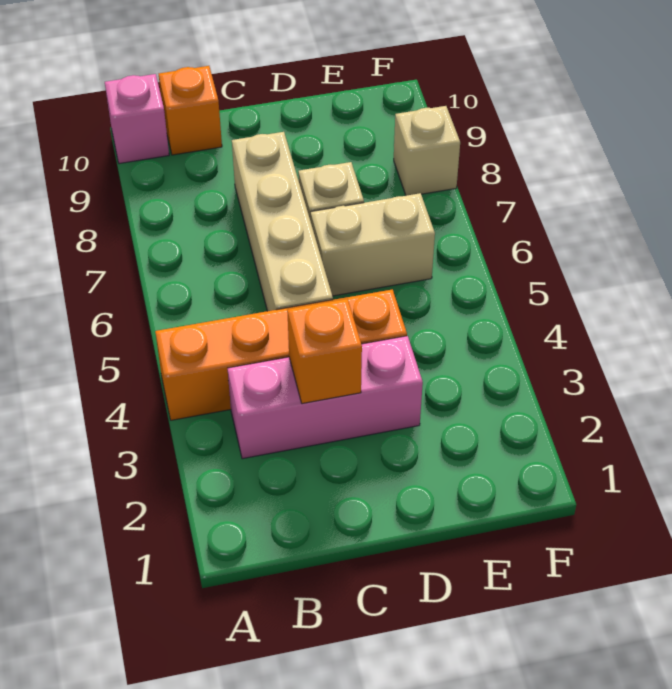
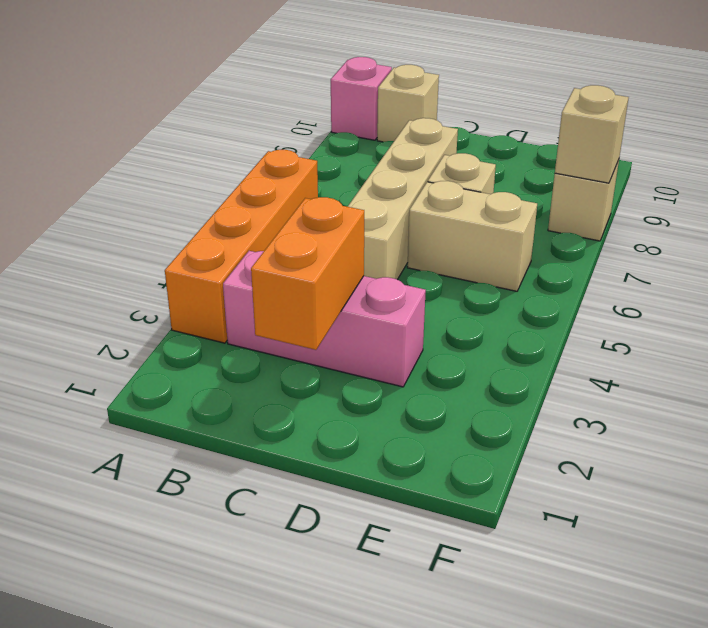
orange 1x4 brick [155,289,407,420] -> orange 1x4 brick turned to [165,150,318,343]
orange 1x1 brick [159,66,222,155] -> tan 1x1 brick [377,65,439,142]
orange 1x1 brick [287,299,362,404] -> orange 1x2 brick [251,197,364,350]
none -> tan 1x1 brick [555,85,629,183]

